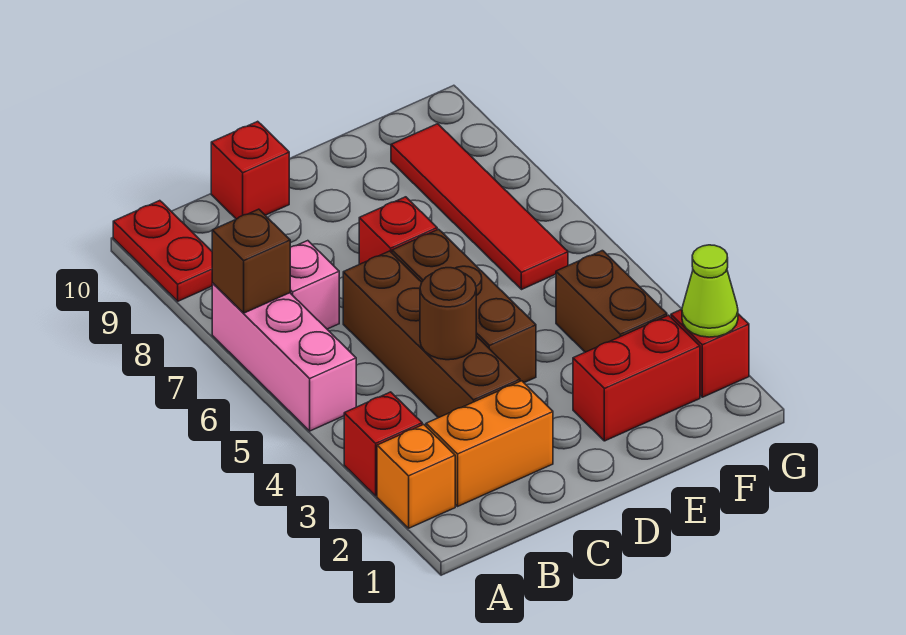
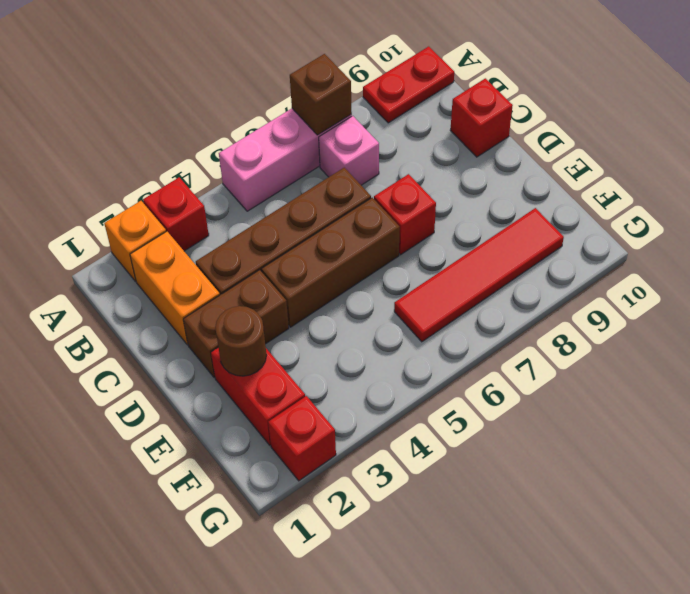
brown 1x1 round brick [420,268,476,360] -> brown 1x1 round brick moved to [215,306,266,376]
brown 1x2 brick [556,251,667,352] -> brown 1x2 brick moved to [183,270,289,378]
lime 1x1 cone [682,245,738,337] -> none

